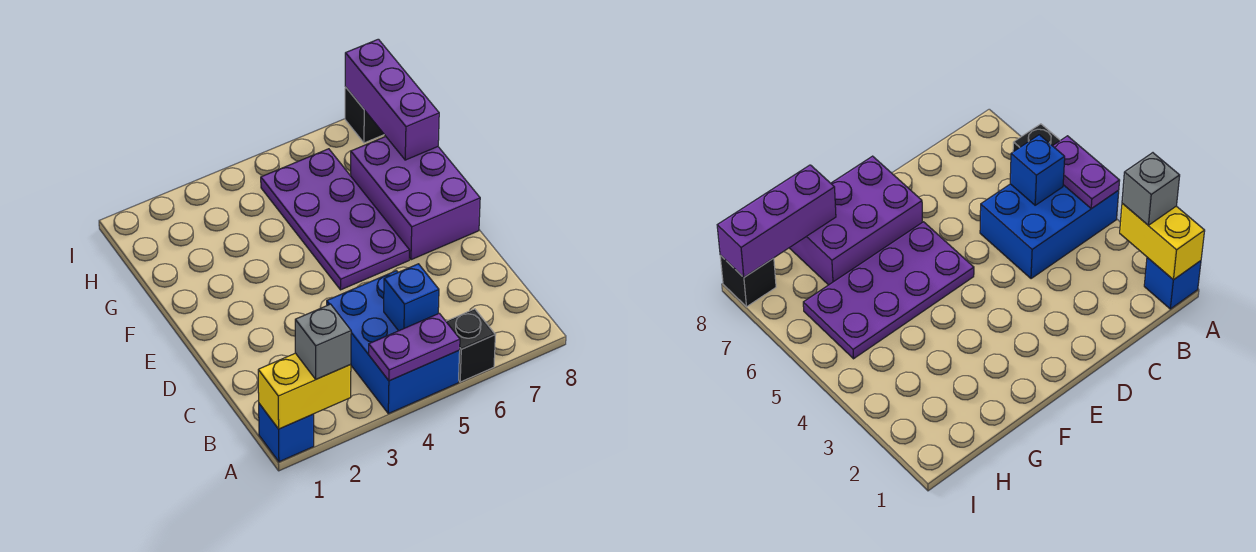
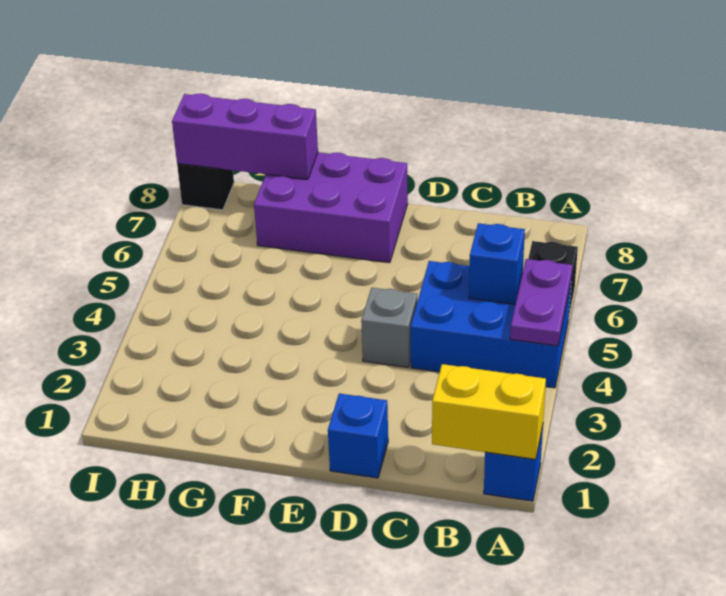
yellow 1x2 brick [258,353,351,429] -> yellow 1x2 brick turned to [432,364,546,459]
grey 1x1 brick [295,304,351,379] -> grey 1x1 brick moved to [361,288,417,367]
none -> blue 1x1 brick [328,393,388,478]
purple 2x4 plate [261,149,410,290] -> none

